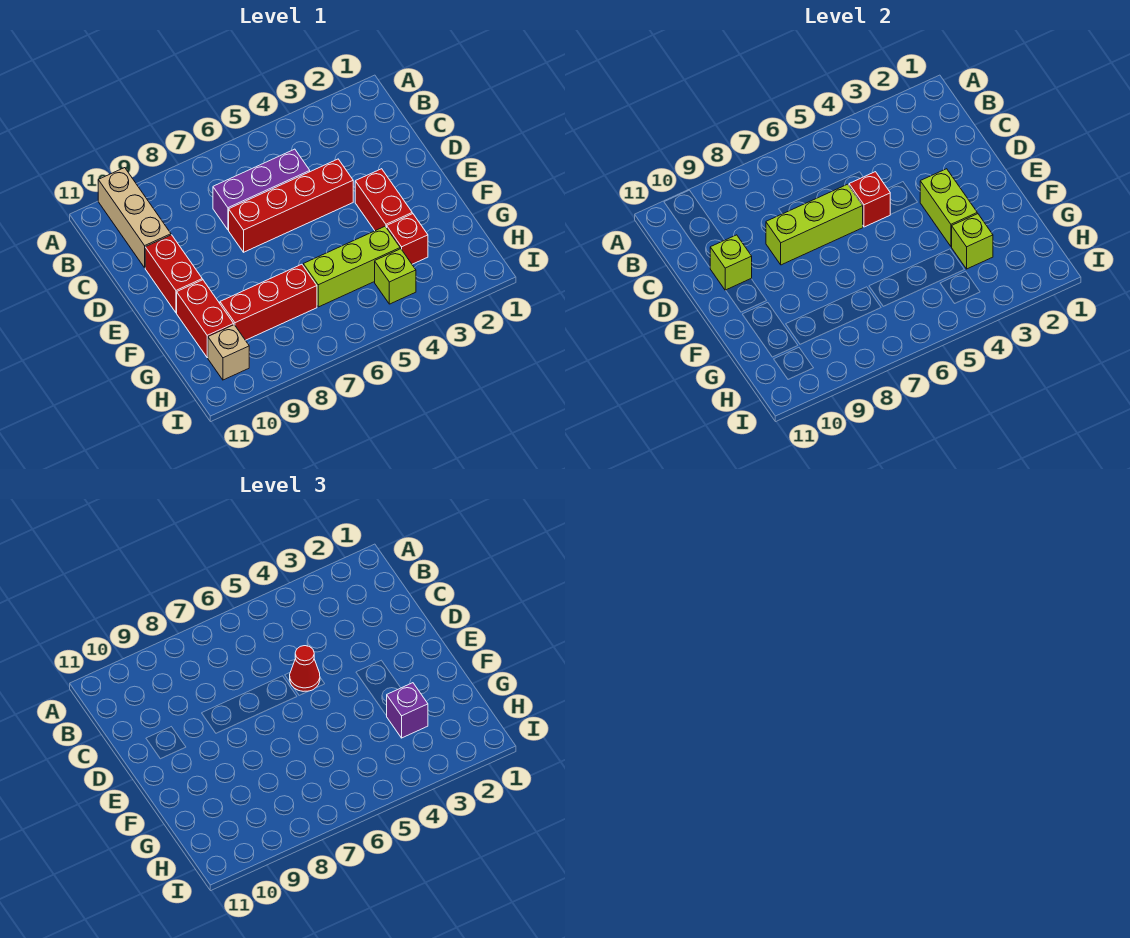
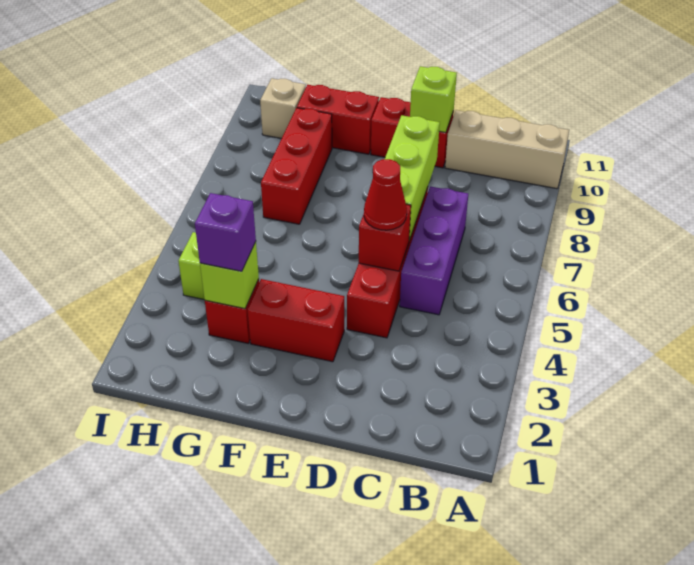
lime 1x2 brick [920,169,977,247] -> none
lime 1x3 brick [303,227,400,307] -> none

